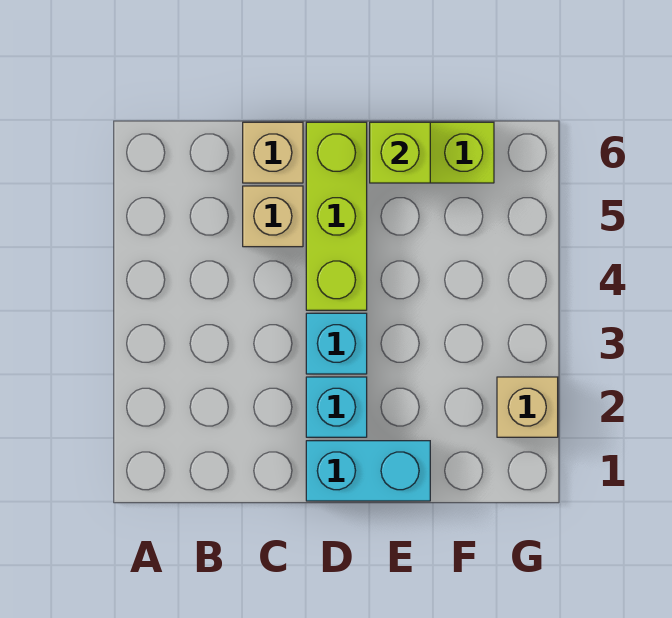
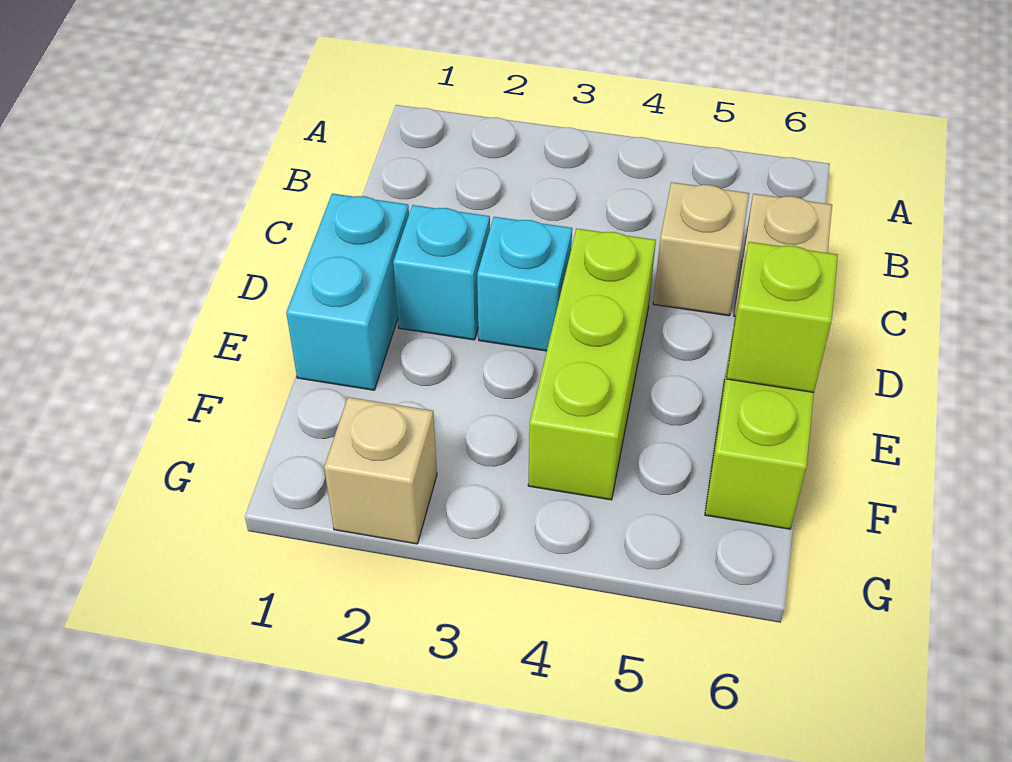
lime 1x3 brick [306,122,367,310] -> lime 1x3 brick turned to [528,229,656,500]

